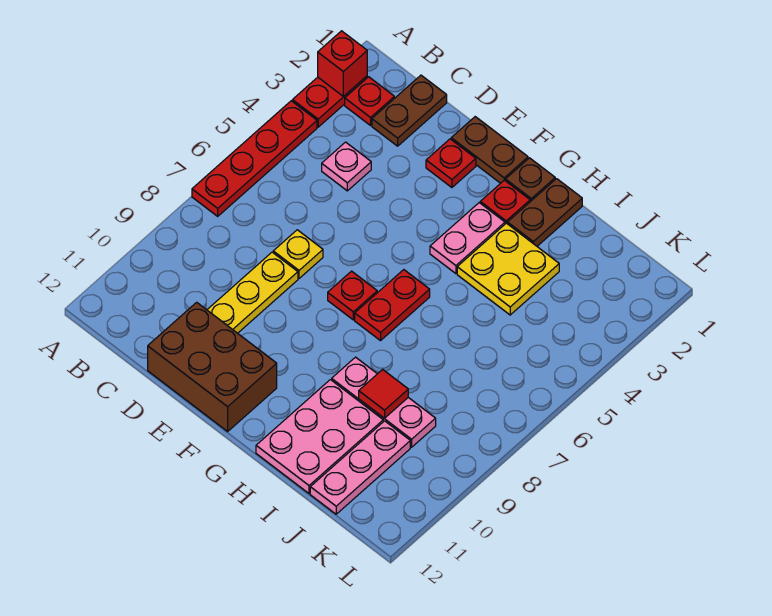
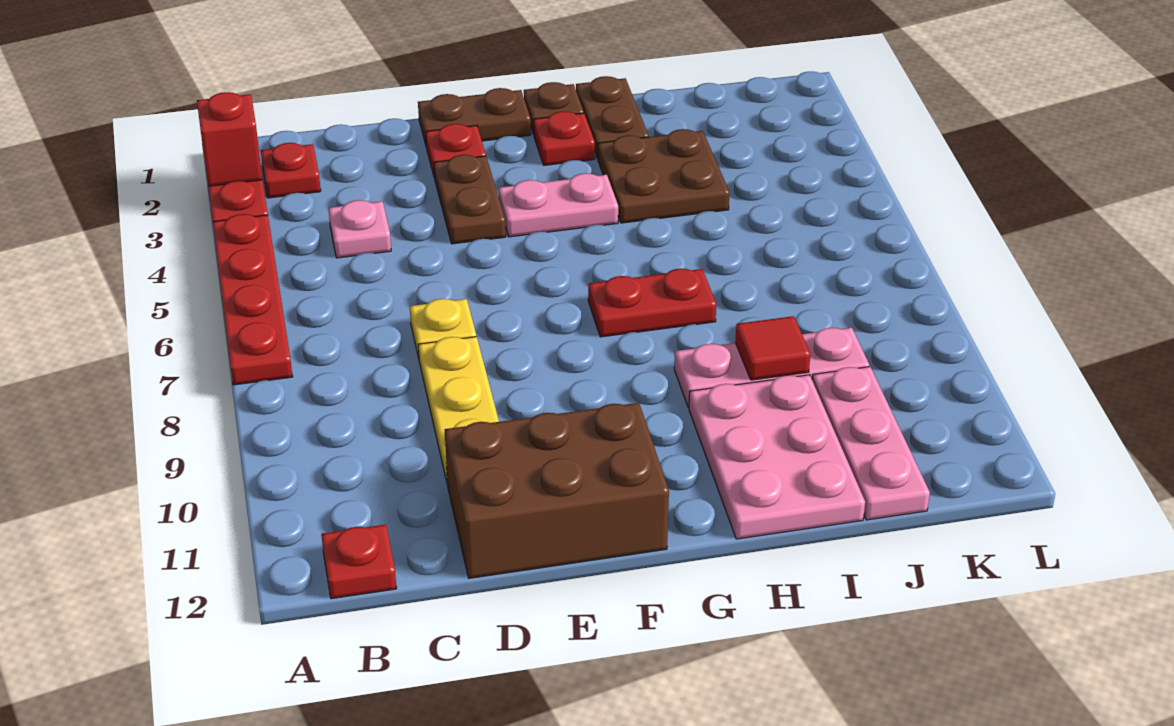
brown 1x2 plate [372,75,447,146] -> brown 1x2 plate moved to [434,155,506,244]
red 1x1 plate [328,271,377,320] -> red 1x1 plate moved to [321,524,397,599]
pink 1x2 plate [430,203,505,274] -> pink 1x2 plate turned to [498,173,618,237]
red 1x2 plate [355,270,430,341] -> red 1x2 plate turned to [588,268,716,337]
yellow 2x2 plate [457,223,559,315] -> brown 2x2 plate [598,129,730,223]

